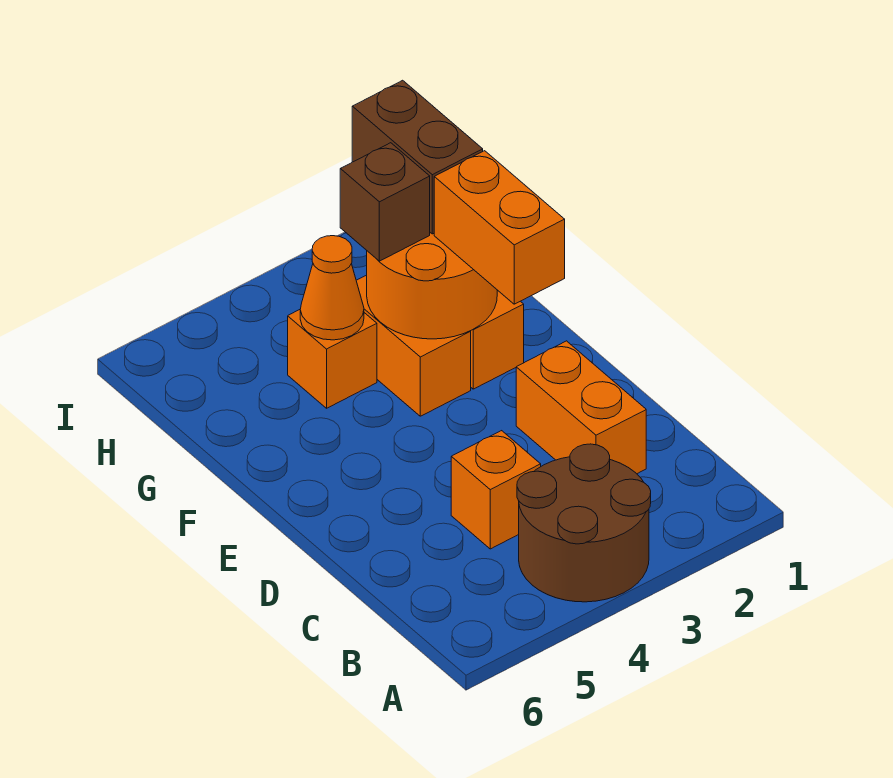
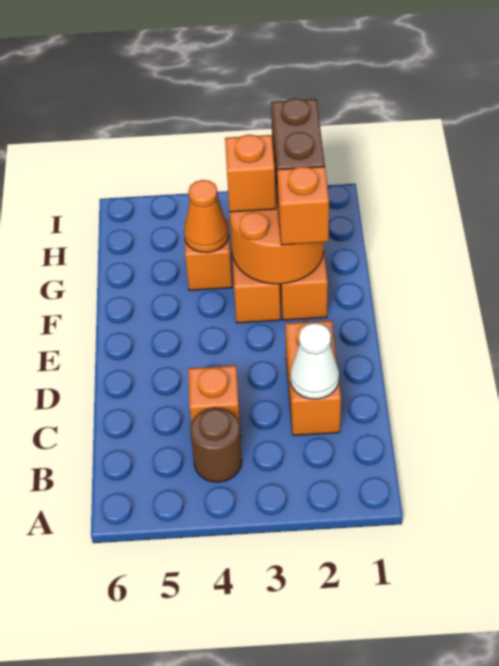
brown 2x2 round brick [517,444,651,602] -> brown 1x1 round brick [190,408,242,482]
none -> white 1x1 cone [290,323,339,399]
orange 1x2 brick [434,151,565,304] -> orange 1x1 brick [277,166,329,245]
brown 1x1 brick [340,143,430,261] -> orange 1x1 brick [225,135,276,212]

